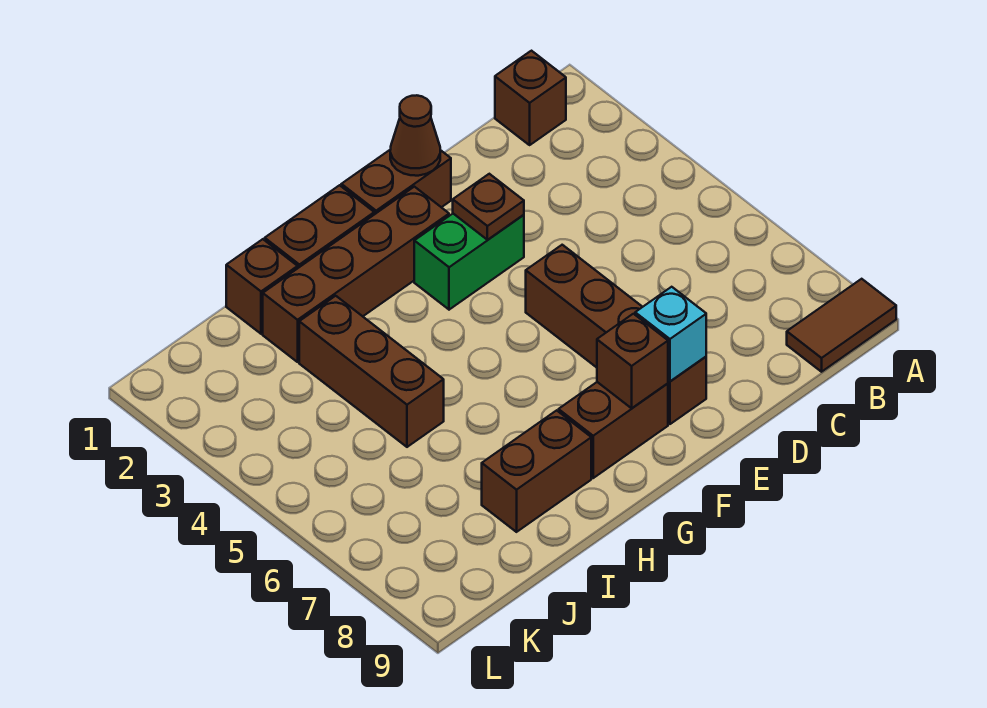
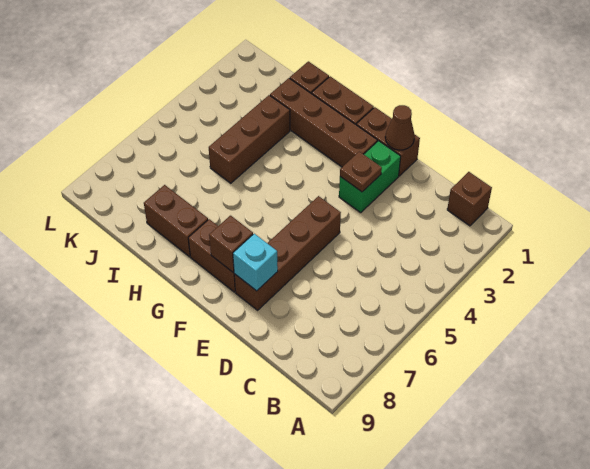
brown 1x2 tile [787,279,896,372] -> none
green 1x2 brick [414,214,524,310] -> green 1x2 brick turned to [339,141,401,213]

